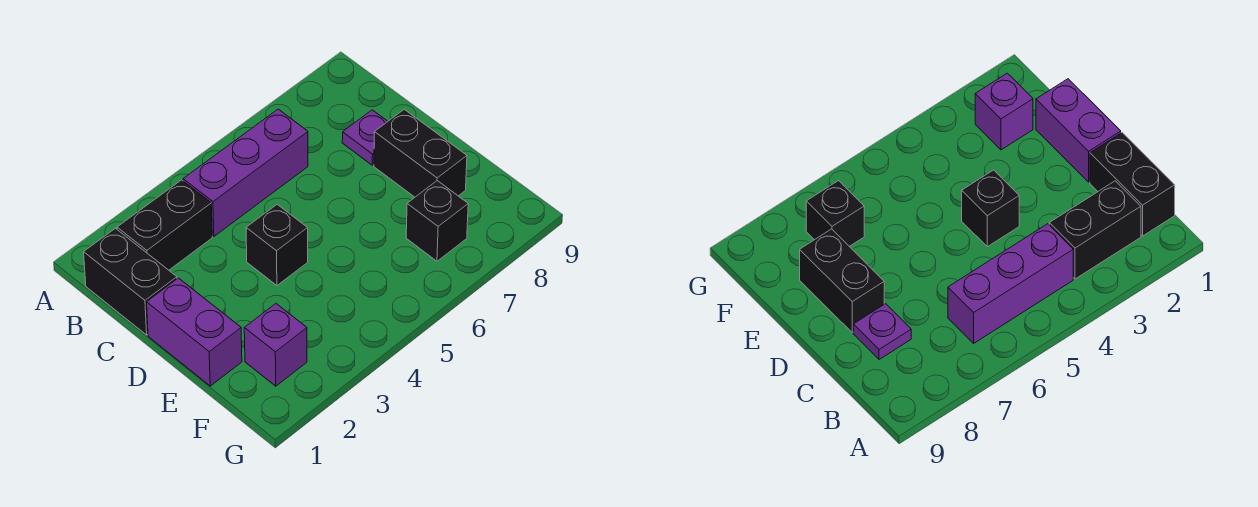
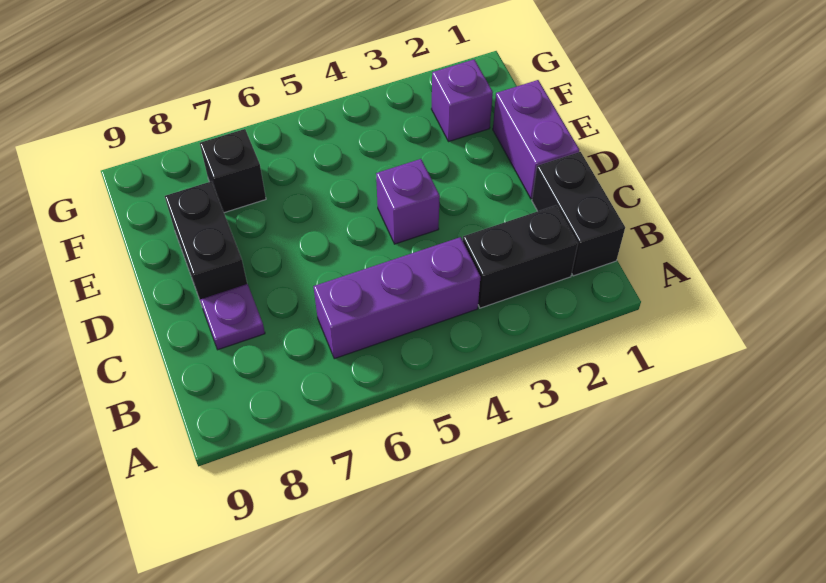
black 1x1 brick [246,205,308,285] -> purple 1x1 brick [376,159,440,244]

